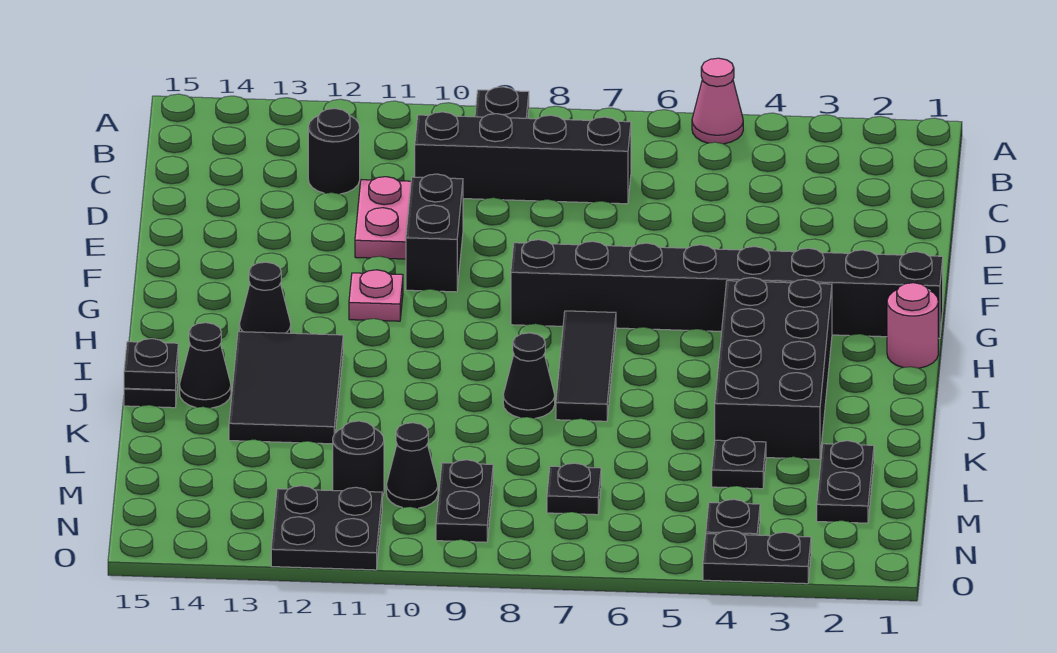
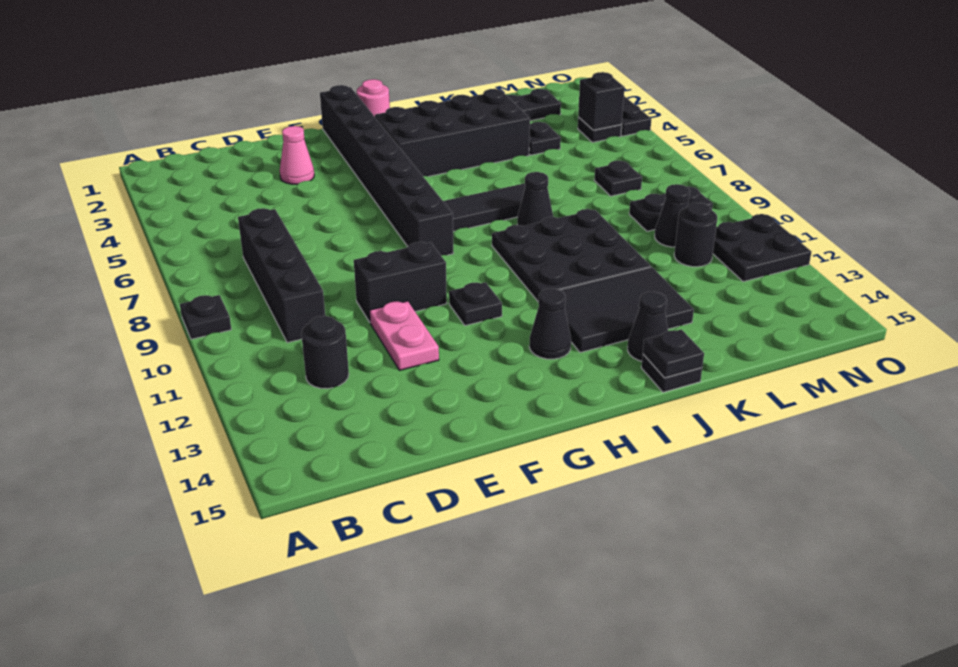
pink 1x1 cone [692,58,743,144] -> pink 1x1 cone moved to [280,126,314,184]
pink 1x2 plate [355,177,411,259] -> pink 1x2 plate turned to [369,301,439,370]
pink 1x1 plate [349,270,403,321] -> black 1x1 plate [449,282,502,326]
none -> black 3x3 plate [492,209,651,301]
none -> black 1x1 brick [578,72,625,130]

